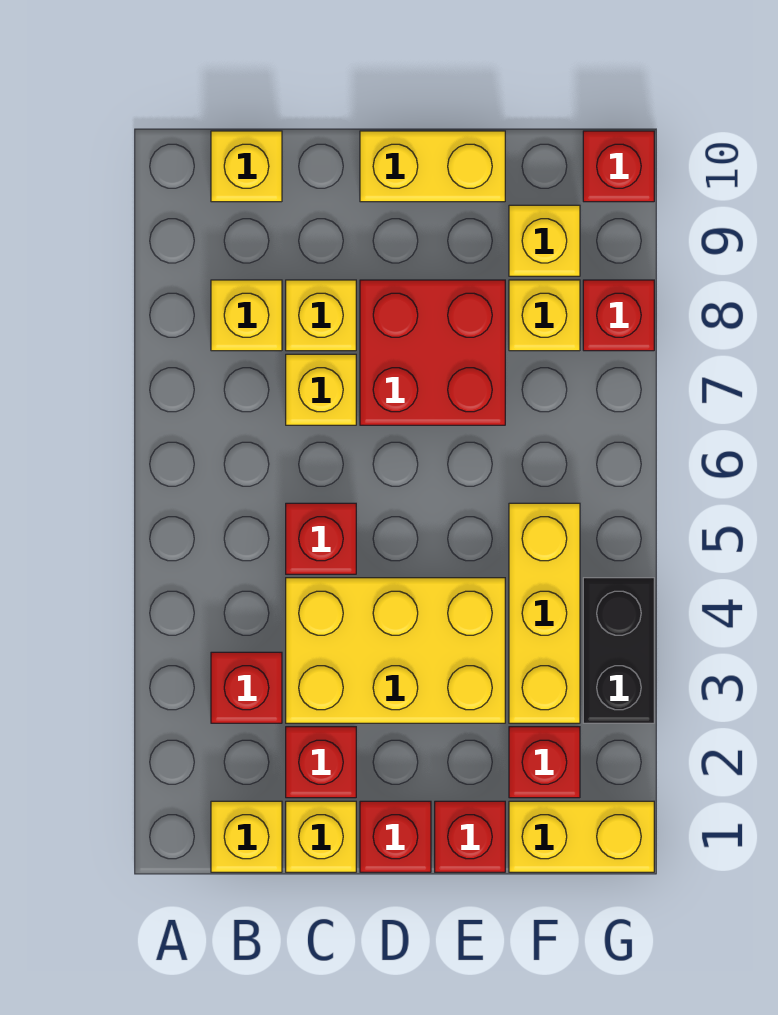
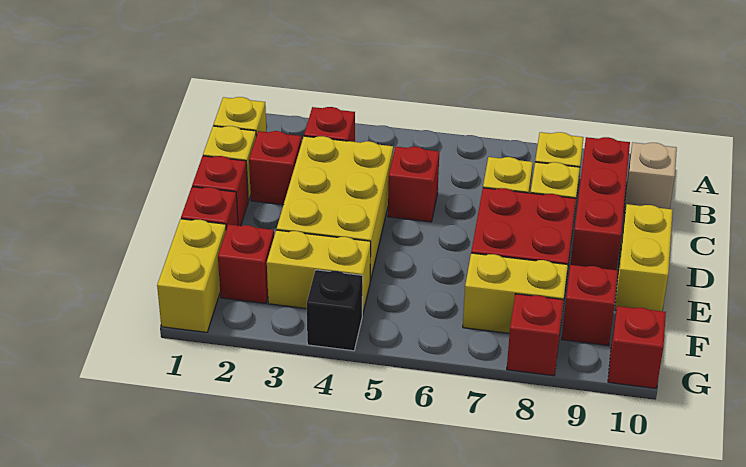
none -> red 1x3 brick [571,137,630,270]
yellow 1x1 brick [211,131,282,202] -> tan 1x1 brick [624,142,677,213]
yellow 1x3 brick [509,503,580,723] -> yellow 1x2 brick [267,230,371,315]
yellow 1x1 brick [509,280,580,351] -> yellow 1x2 brick [463,253,568,333]
yellow 1x1 brick [509,205,580,276] -> red 1x1 brick [562,265,618,346]
black 1x2 brick [583,578,654,723] -> black 1x1 brick [307,270,363,351]

